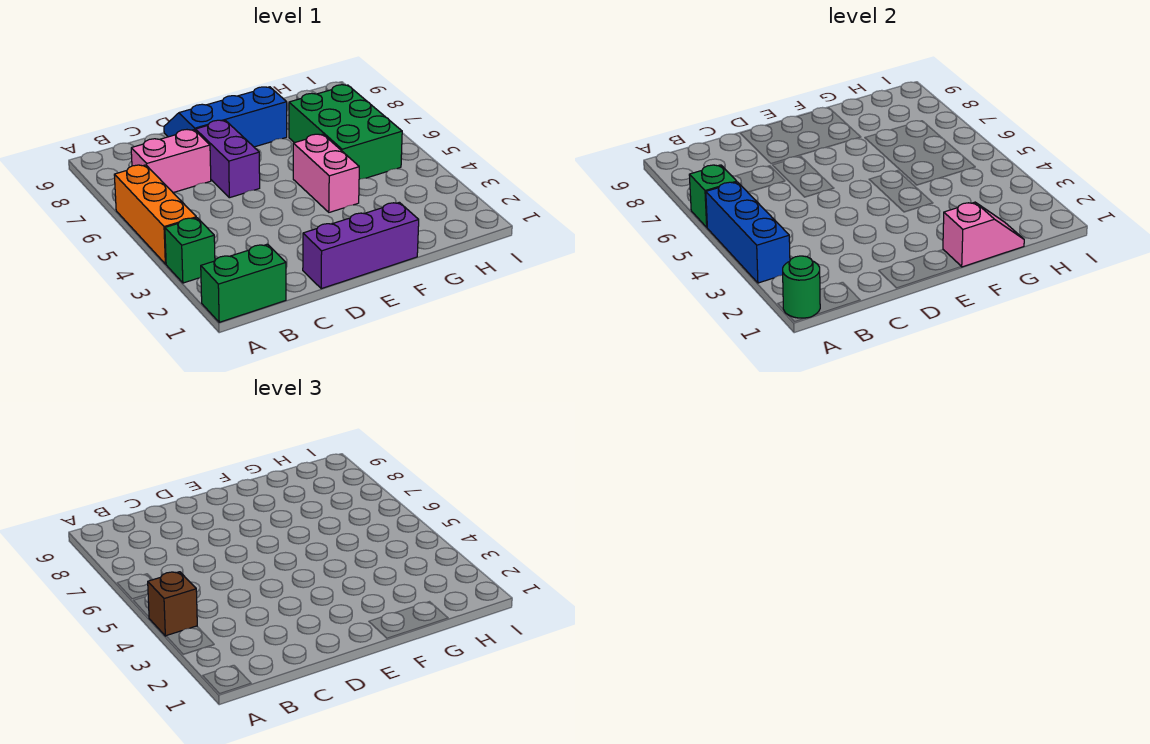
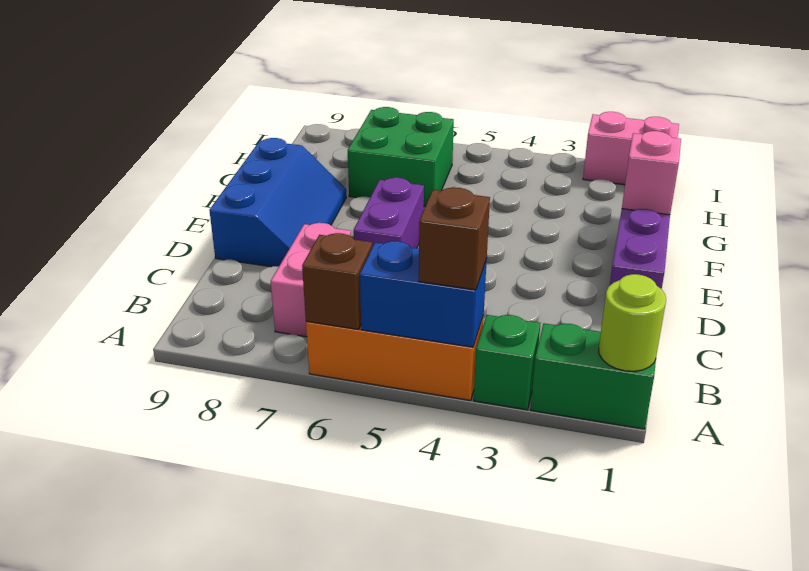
green 1x2 brick [201,244,286,322] -> green 1x2 brick turned to [531,323,656,429]
green 1x1 round brick [783,256,820,318] -> lime 1x1 round brick [599,274,666,371]
blue 1x3 brick [706,182,790,283] -> blue 1x2 brick [360,241,487,347]
green 1x1 brick [689,165,737,227] -> brown 1x1 brick [302,233,372,329]
purple 1x2 brick [196,120,260,198] -> purple 1x2 brick turned to [354,178,424,248]
blue 2x3 slope [164,87,287,147] -> blue 2x3 slope turned to [209,138,346,267]
pink 1x2 brick [293,134,359,212] -> pink 1x2 brick moved to [583,112,679,185]
green 2x3 brick [289,85,402,179] -> green 2x2 brick [348,107,454,206]

